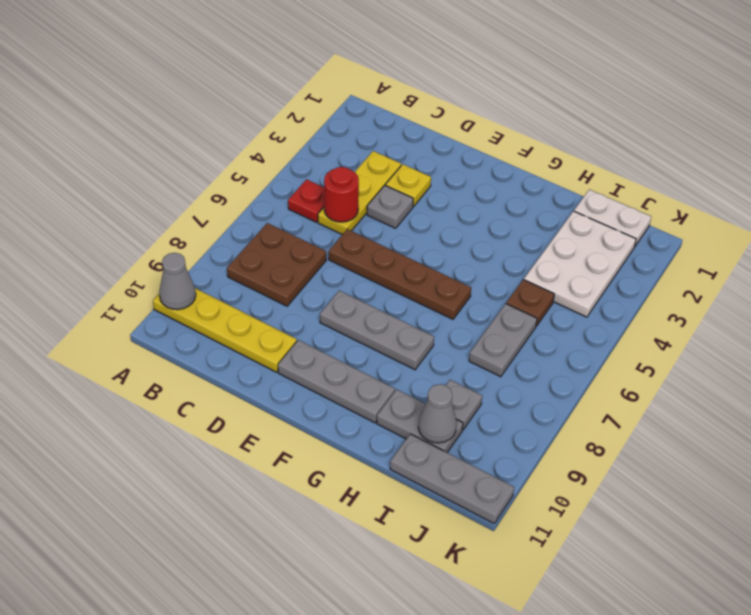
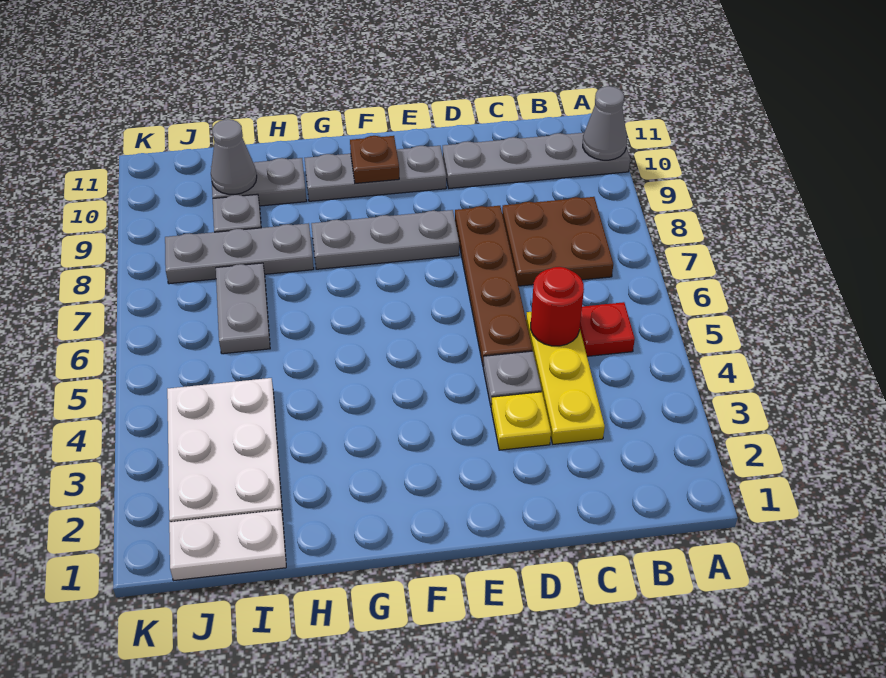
yellow 1x4 plate [153,288,297,372] -> grey 1x4 plate [443,133,630,188]
brown 1x4 plate [329,229,471,319] -> brown 1x4 plate turned to [455,206,532,365]
brown 1x1 plate [506,280,554,326] -> brown 1x1 plate moved to [350,136,399,183]
grey 1x3 plate [390,434,514,523] -> grey 1x3 plate moved to [165,223,314,284]

